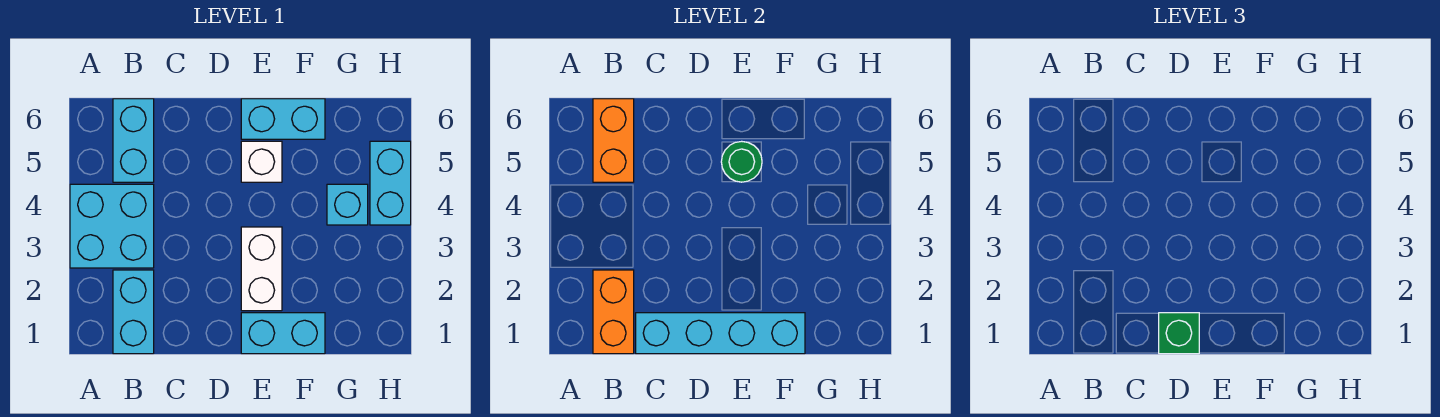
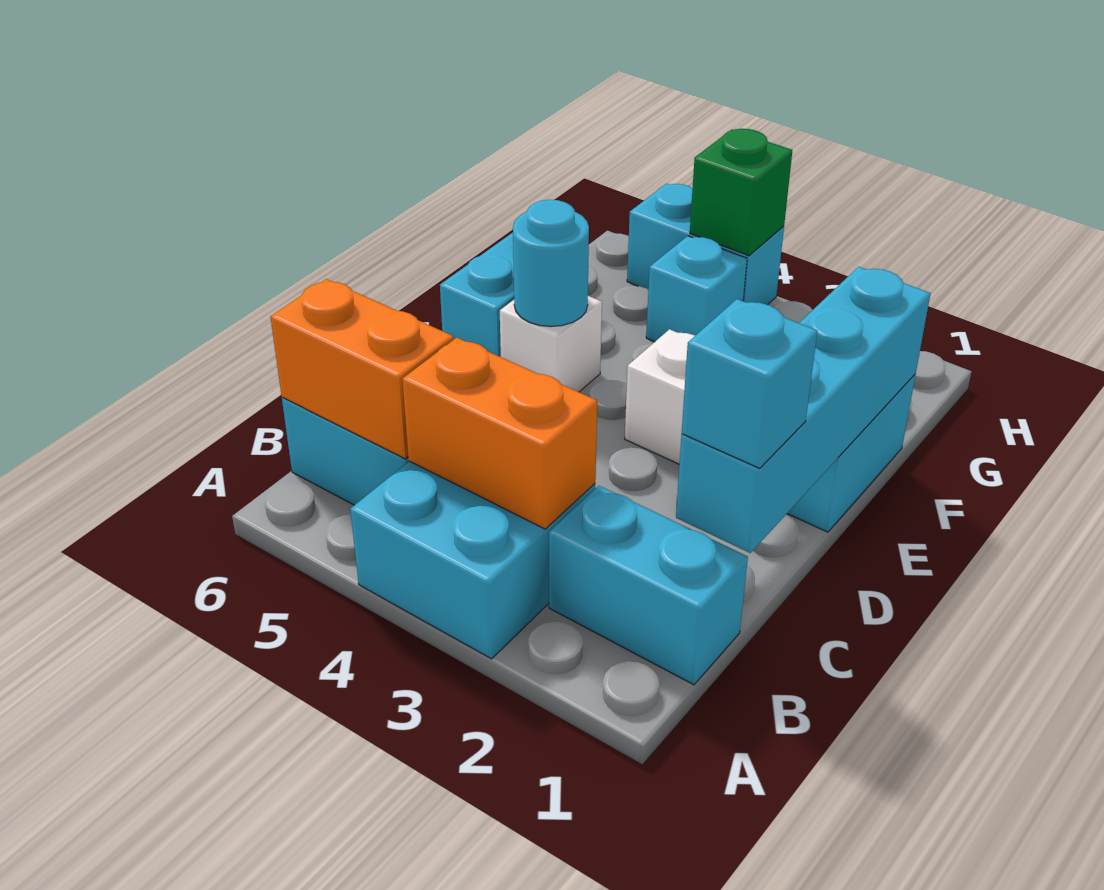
orange 1x2 brick [593,270,634,354] -> orange 1x2 brick moved to [402,338,597,529]
none -> cyan 1x1 brick [682,299,817,468]
green 1x1 brick [1159,313,1199,354] -> green 1x1 brick moved to [690,129,792,256]
green 1x1 round brick [721,141,762,182] -> cyan 1x1 round brick [513,200,589,327]

